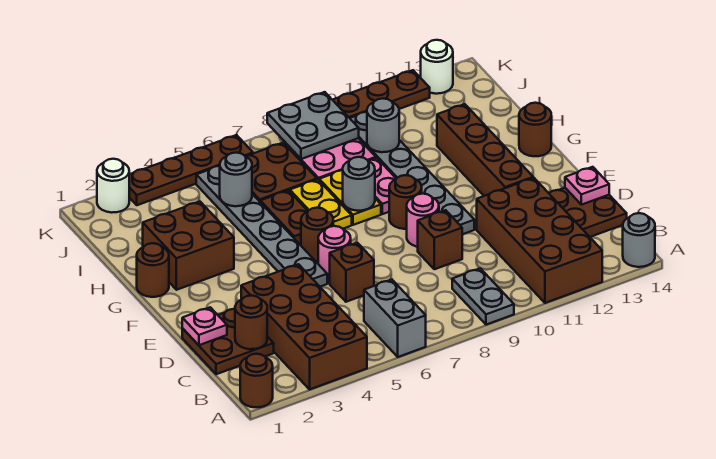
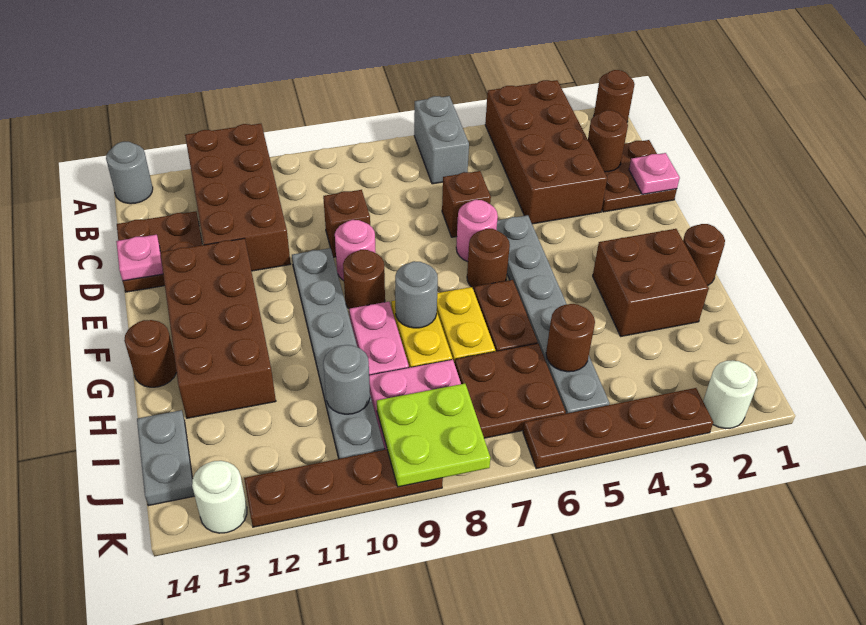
grey 1x2 plate [452,268,514,325] -> grey 1x2 plate moved to [137,410,195,506]
brown 1x4 brick [437,104,533,196] -> brown 2x4 brick [160,238,276,418]
grey 1x1 round brick [220,153,252,206] -> brown 1x1 round brick [546,304,595,372]
grey 2x2 plate [267,92,359,159] -> lime 2x2 plate [377,384,490,487]

